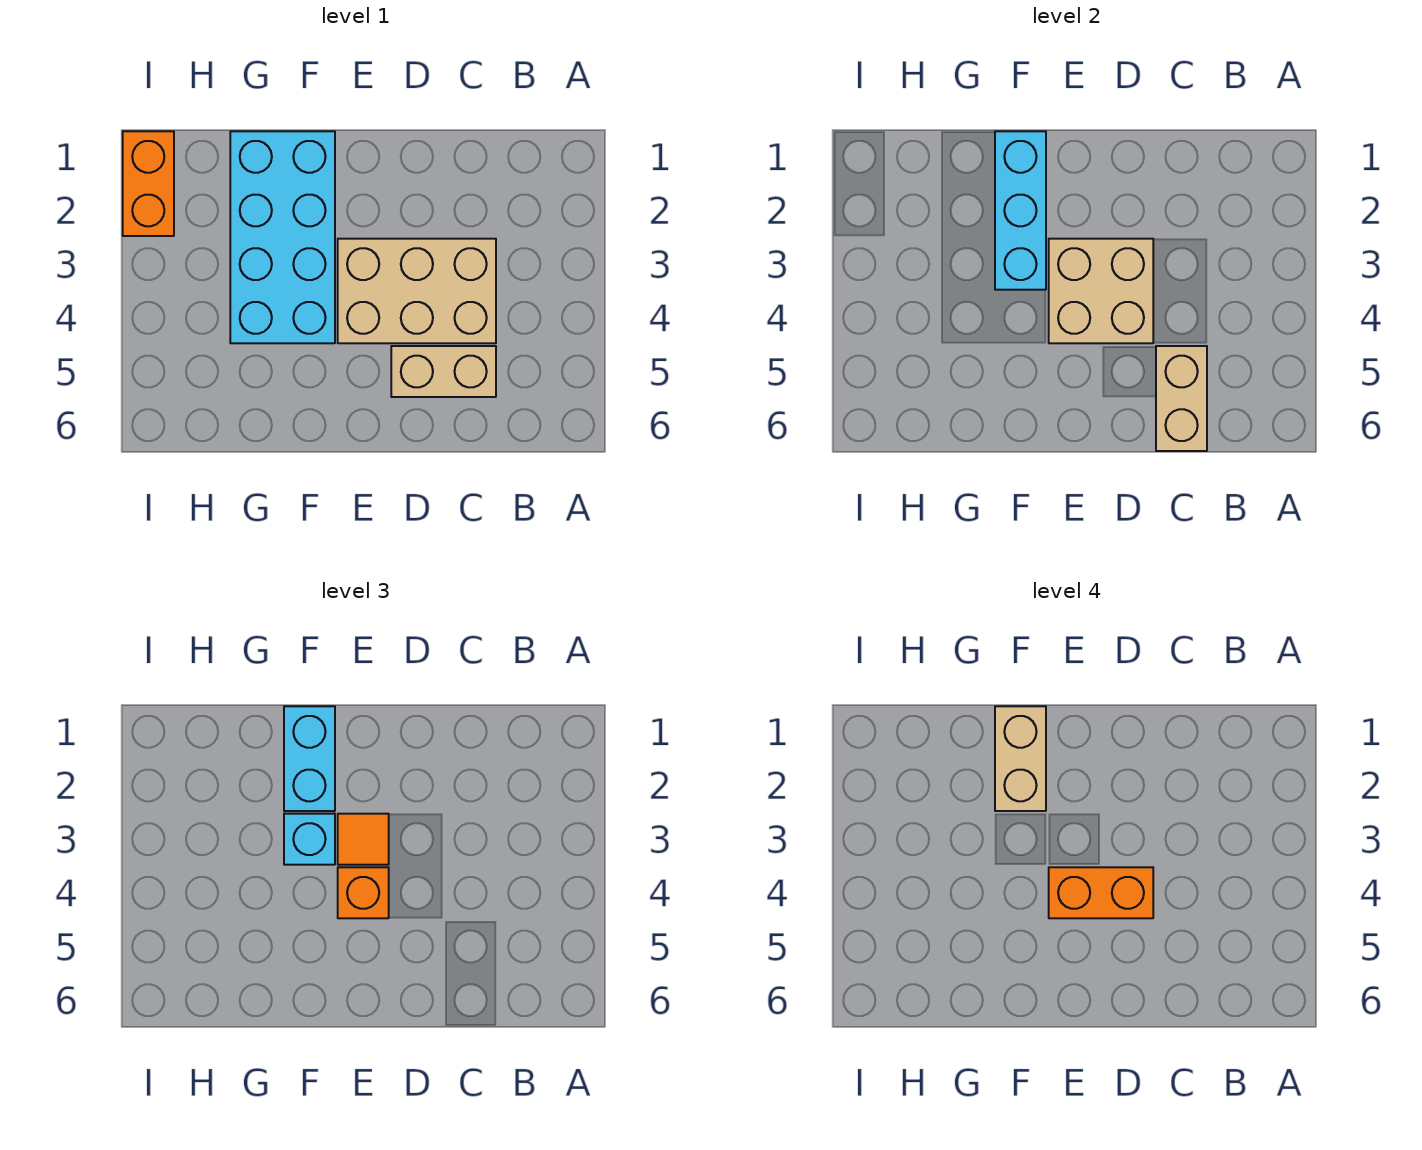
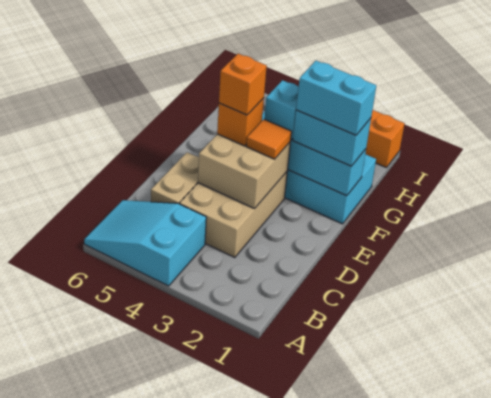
none -> cyan 2x3 slope [84,200,206,286]
tan 1x2 brick [1156,346,1207,451] -> none
orange 1x2 brick [1049,867,1153,918] -> orange 1x1 brick [219,54,267,115]
tan 1x2 brick [995,706,1046,811] -> cyan 1x2 brick [296,61,376,135]

